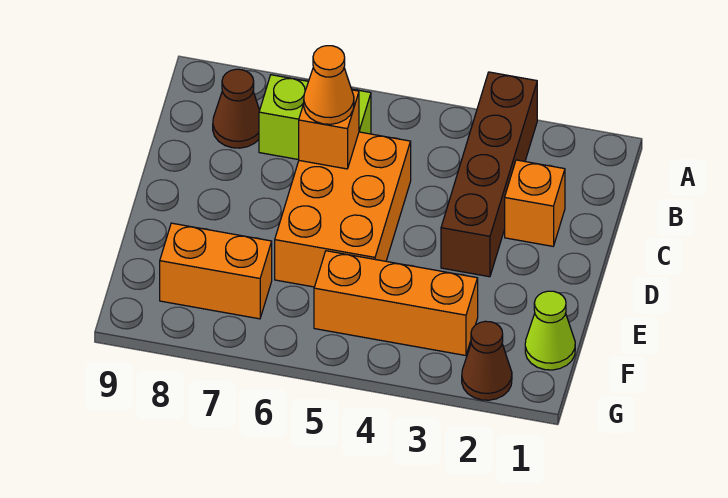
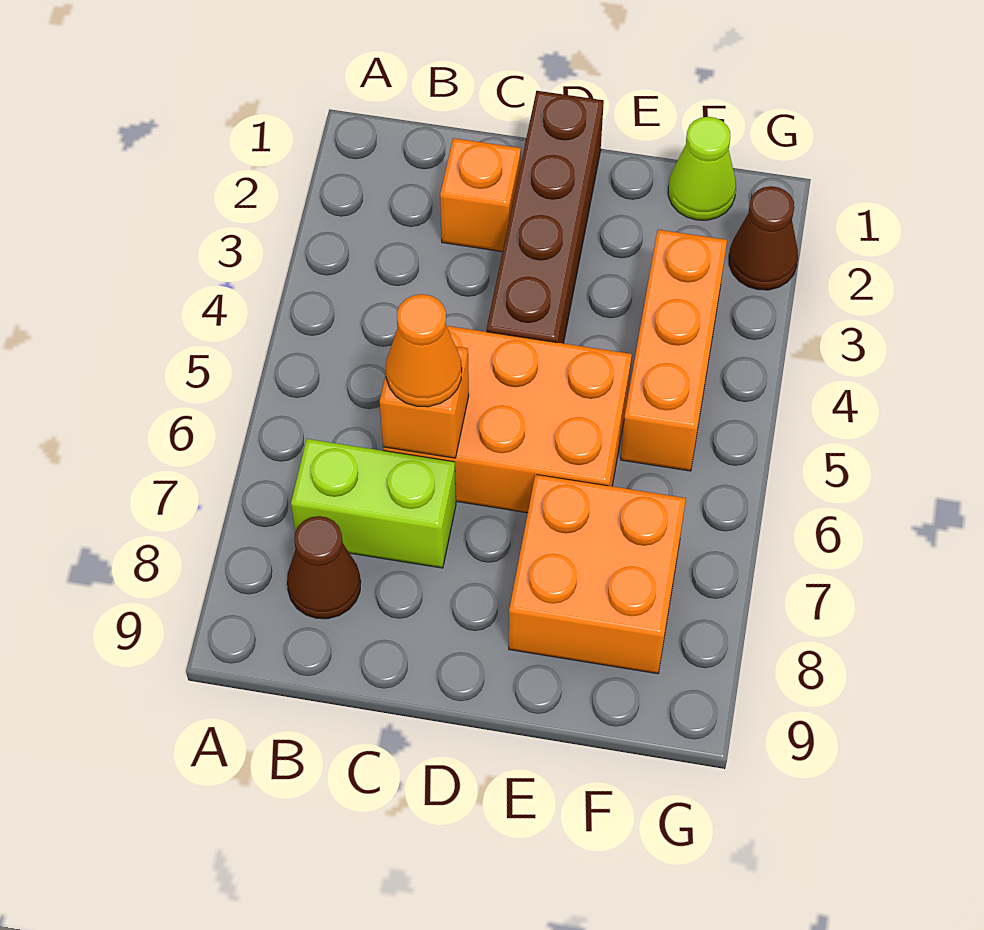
brown 1x4 brick [441,72,537,277] -> brown 1x4 brick turned to [487,91,604,343]
lime 1x2 brick [259,75,371,160] -> lime 1x2 brick turned to [291,439,456,568]
orange 1x2 brick [160,223,272,319] -> orange 2x2 brick [509,475,686,674]

